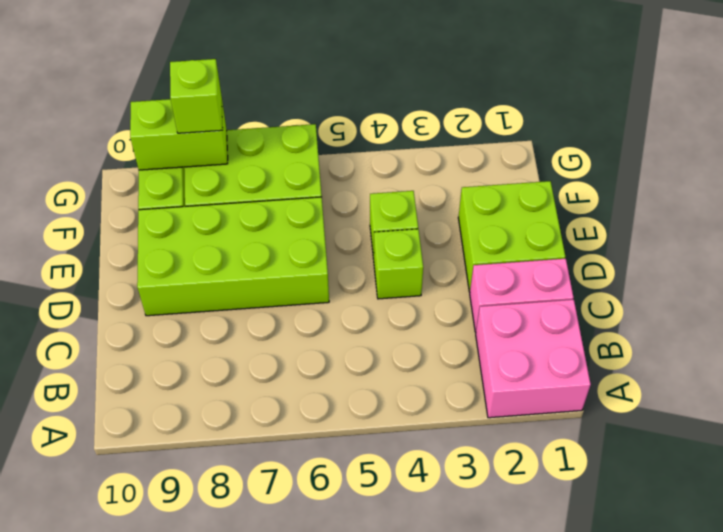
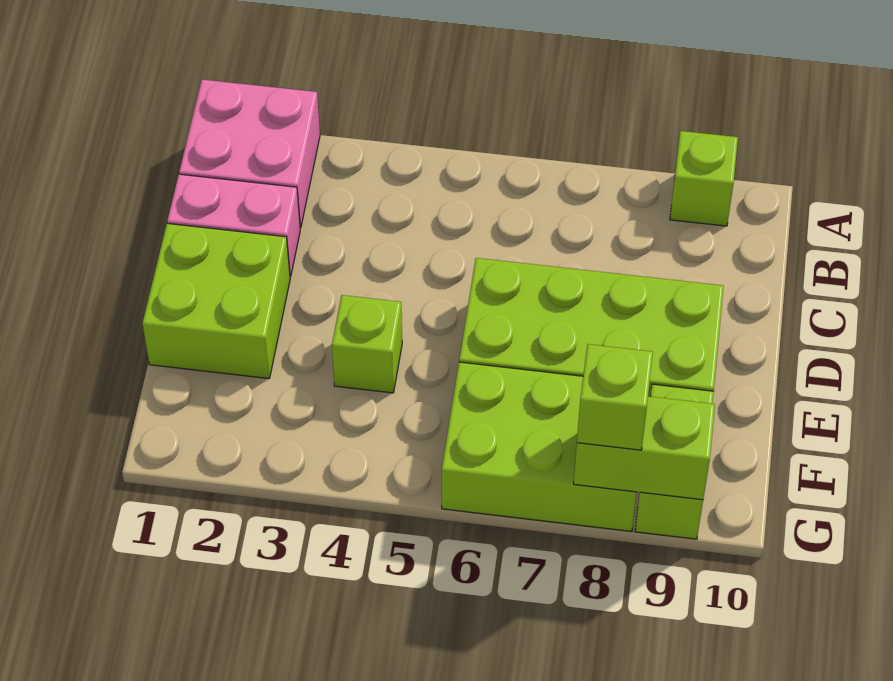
lime 1x1 brick [374,229,423,299] -> lime 1x1 brick moved to [670,131,738,226]

